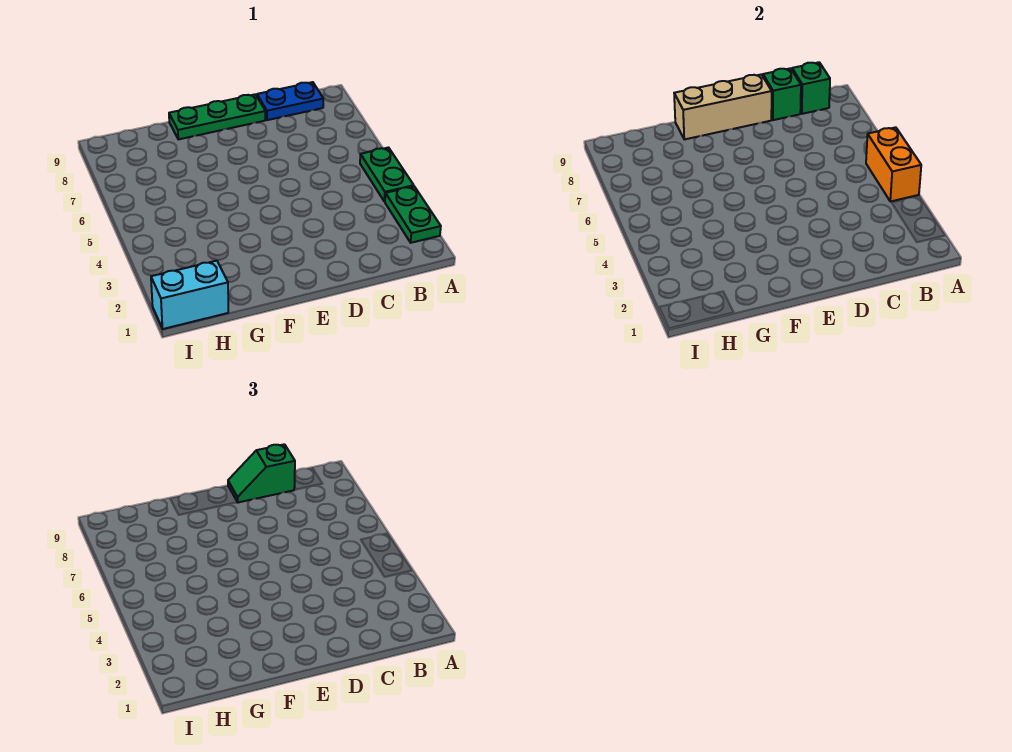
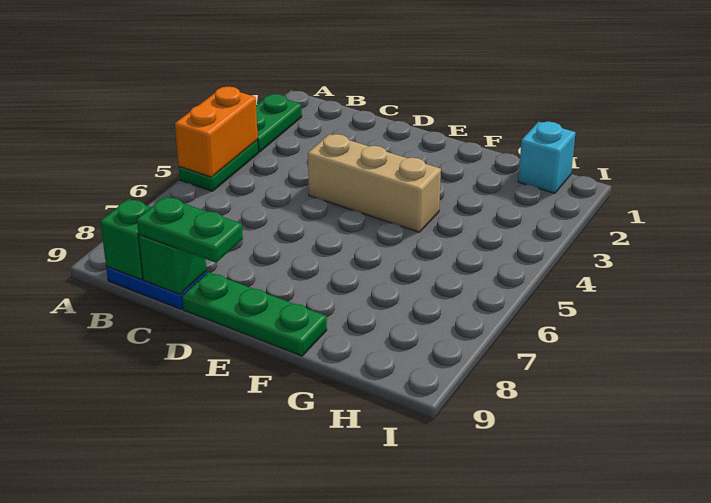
green 1x2 slope [228,444,295,502] -> green 1x2 plate [137,197,243,263]
tan 1x3 brick [674,74,772,139] -> tan 1x3 brick moved to [308,134,441,232]
cyan 1x2 brick [151,261,228,329] -> cyan 1x1 brick [518,121,576,193]

